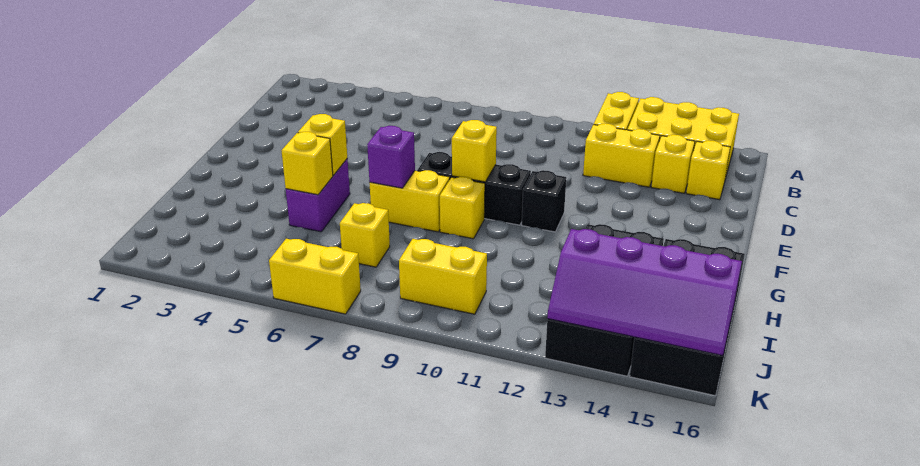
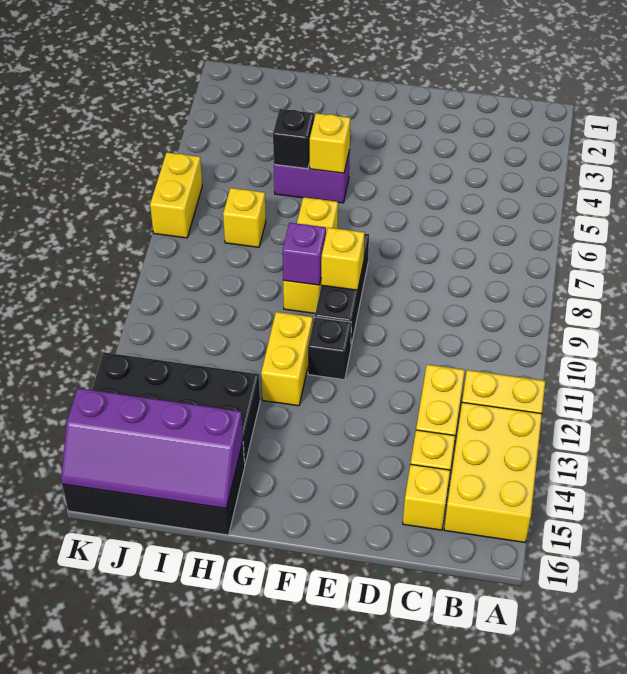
purple 1x1 brick [367,126,415,188] -> purple 1x1 brick moved to [282,223,326,285]
yellow 1x1 brick [281,132,333,195] -> black 1x1 brick [273,109,314,169]
yellow 1x2 brick [399,239,487,314] -> yellow 1x2 brick moved to [261,312,313,406]
purple 2x4 slope [547,229,742,356] -> purple 2x4 slope turned to [61,388,243,509]

